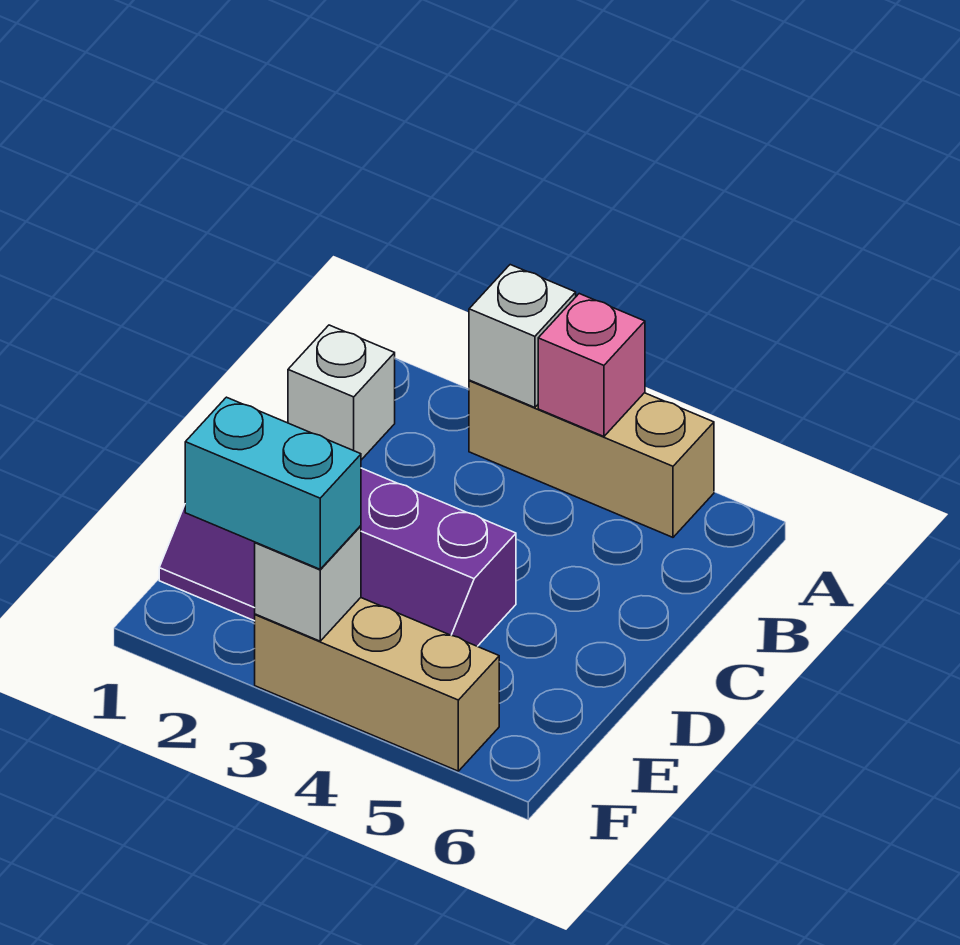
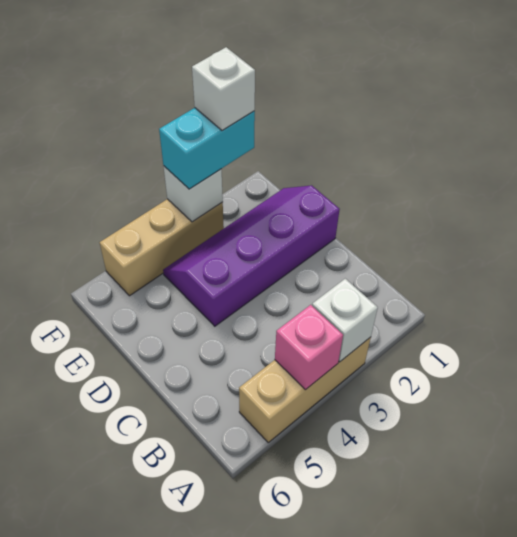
white 1x1 brick [288,325,395,460] -> white 1x1 brick moved to [192,47,255,131]

